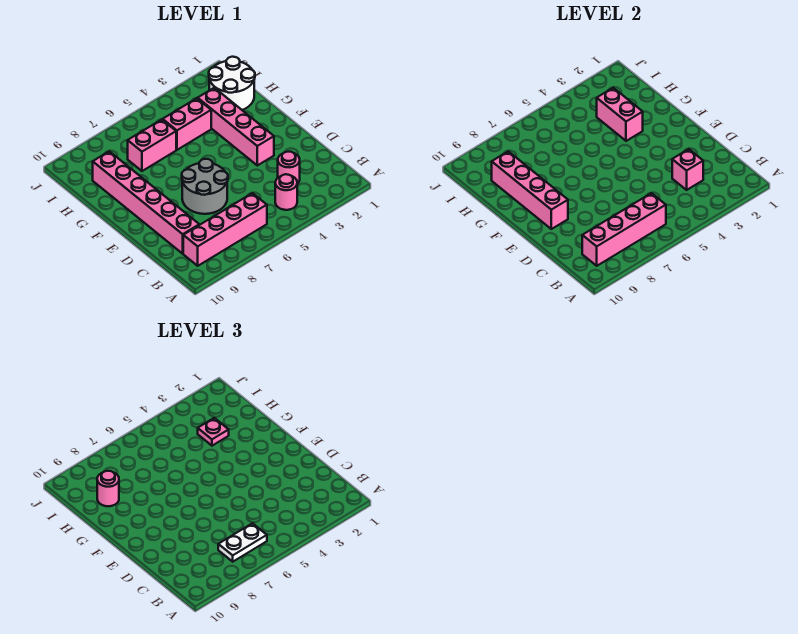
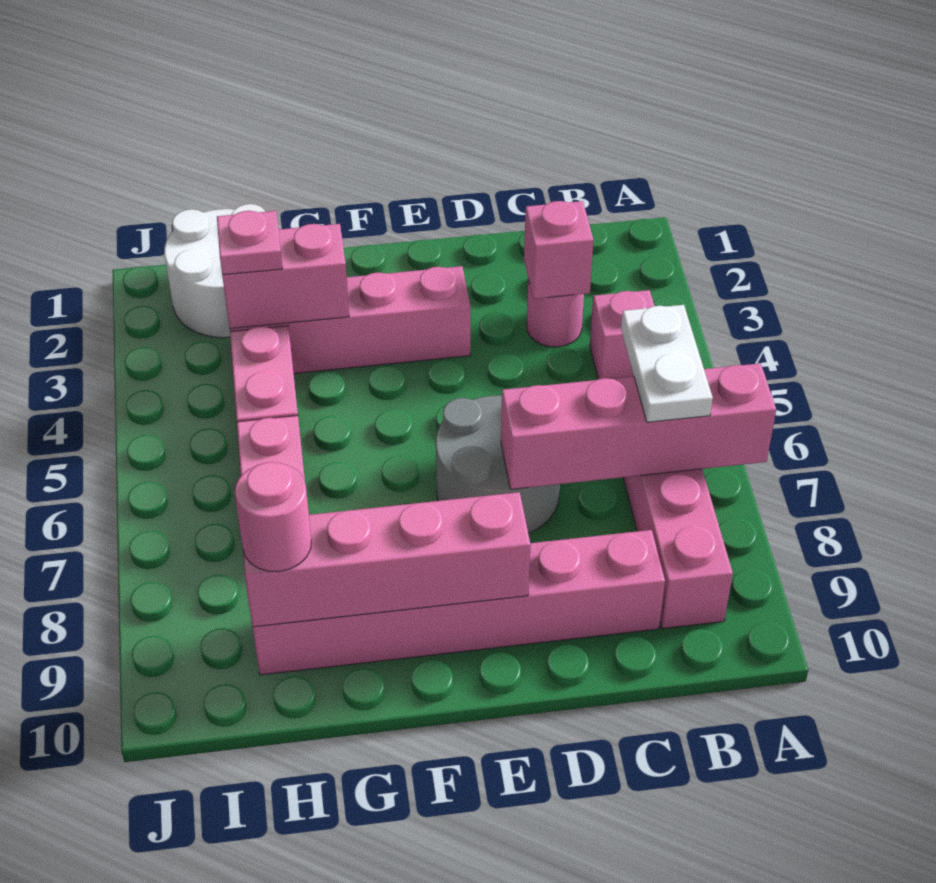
pink 1x1 round brick [275,174,297,210] -> pink 1x1 brick [590,290,654,379]
pink 1x4 brick [582,193,666,266] -> pink 1x4 brick turned to [501,363,776,489]

